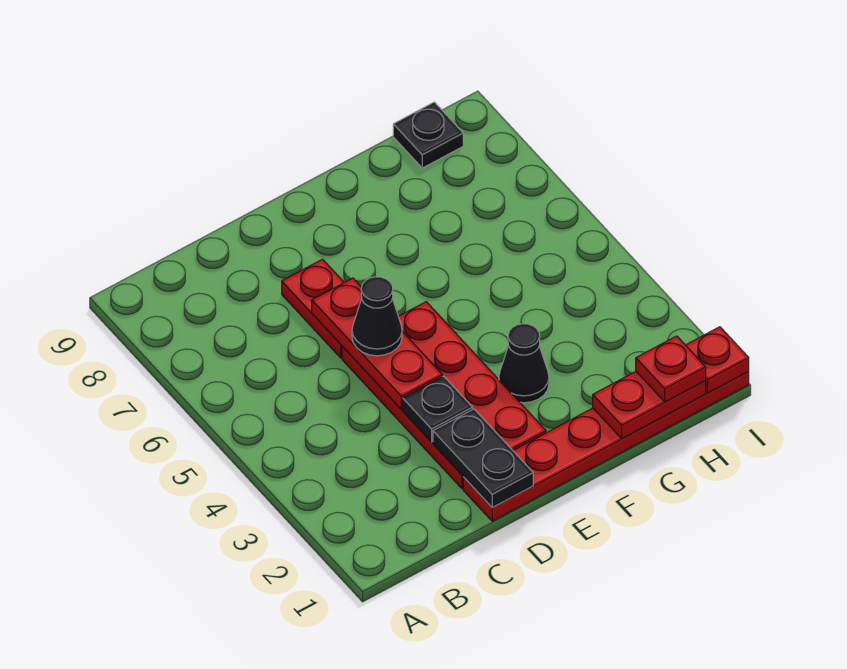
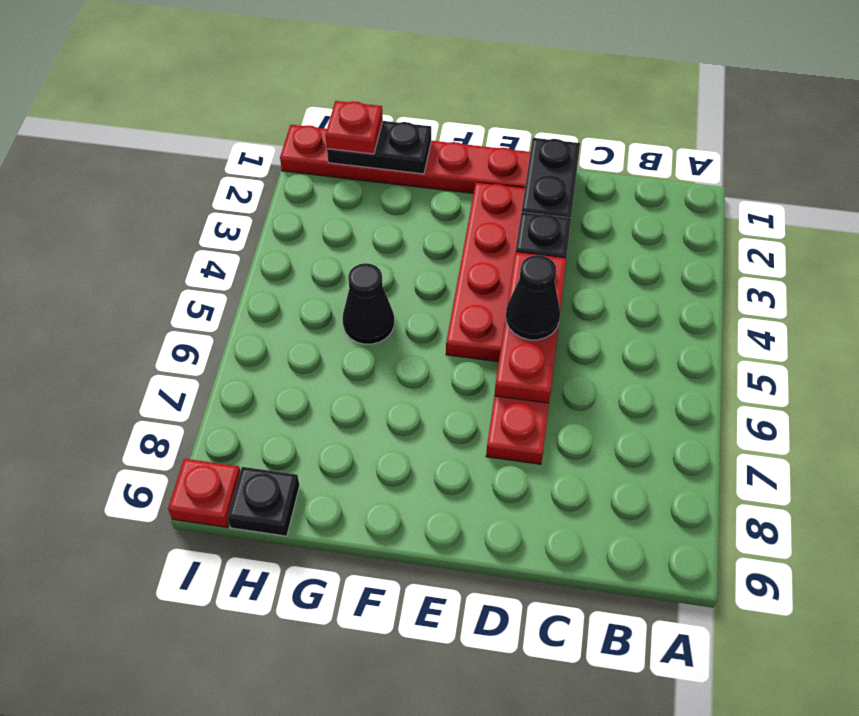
black 1x1 cone [499,324,549,403] -> black 1x1 cone moved to [343,263,394,344]
red 1x2 plate [593,372,706,439] -> black 1x2 plate [327,121,431,174]
red 1x1 plate [686,327,749,393] -> red 1x1 plate moved to [168,459,240,528]

